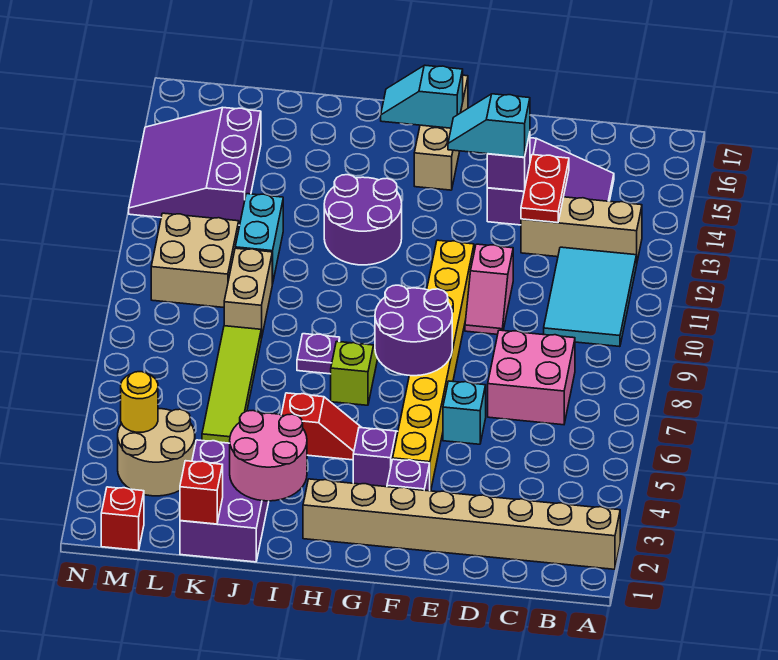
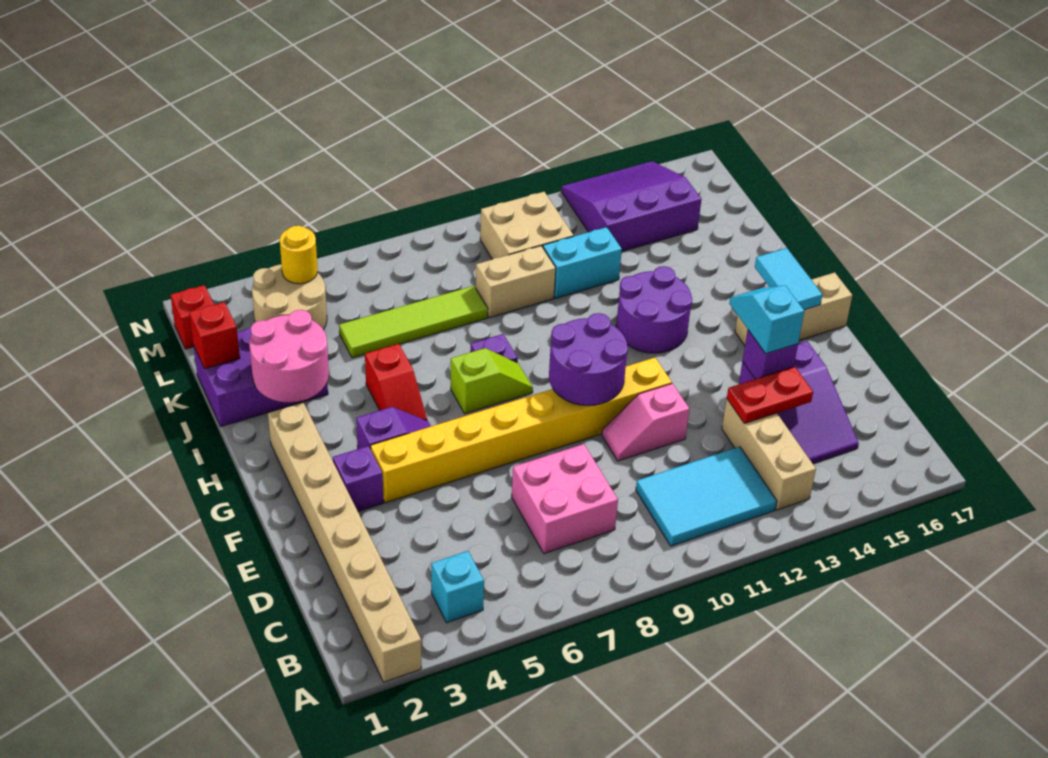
cyan 1x1 brick [443,381,486,444] -> cyan 1x1 brick moved to [431,551,484,623]
purple 2x2 round brick [375,285,452,376] -> purple 2x2 round brick moved to [549,313,628,405]
cyan 1x2 slope [381,65,463,128] -> cyan 1x2 tile [755,248,822,310]

